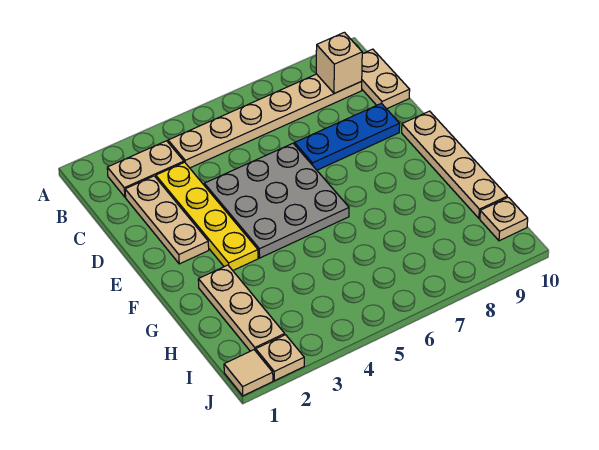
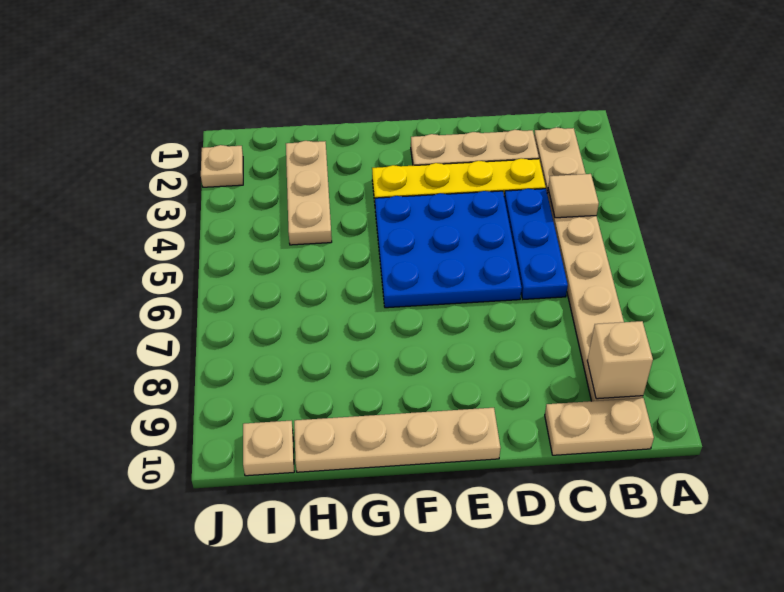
grey 3x3 plate [204,143,349,258] -> blue 3x3 plate [375,191,522,308]
blue 1x3 plate [295,103,400,170] -> blue 1x3 plate moved to [504,189,568,299]
tan 1x3 plate [198,265,285,351] -> tan 1x3 plate turned to [286,141,332,245]
tan 1x1 tile [224,350,273,396] -> tan 1x1 tile moved to [548,174,599,218]

